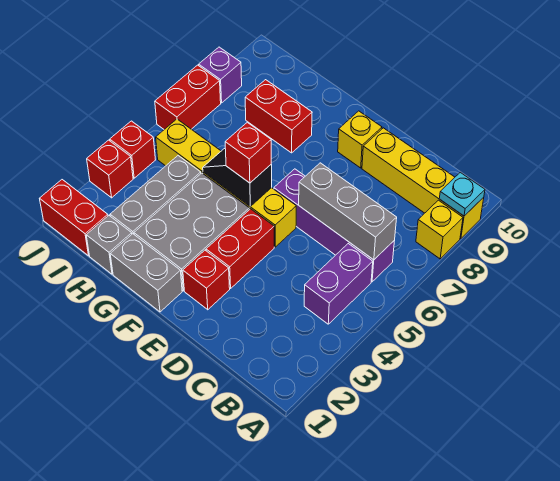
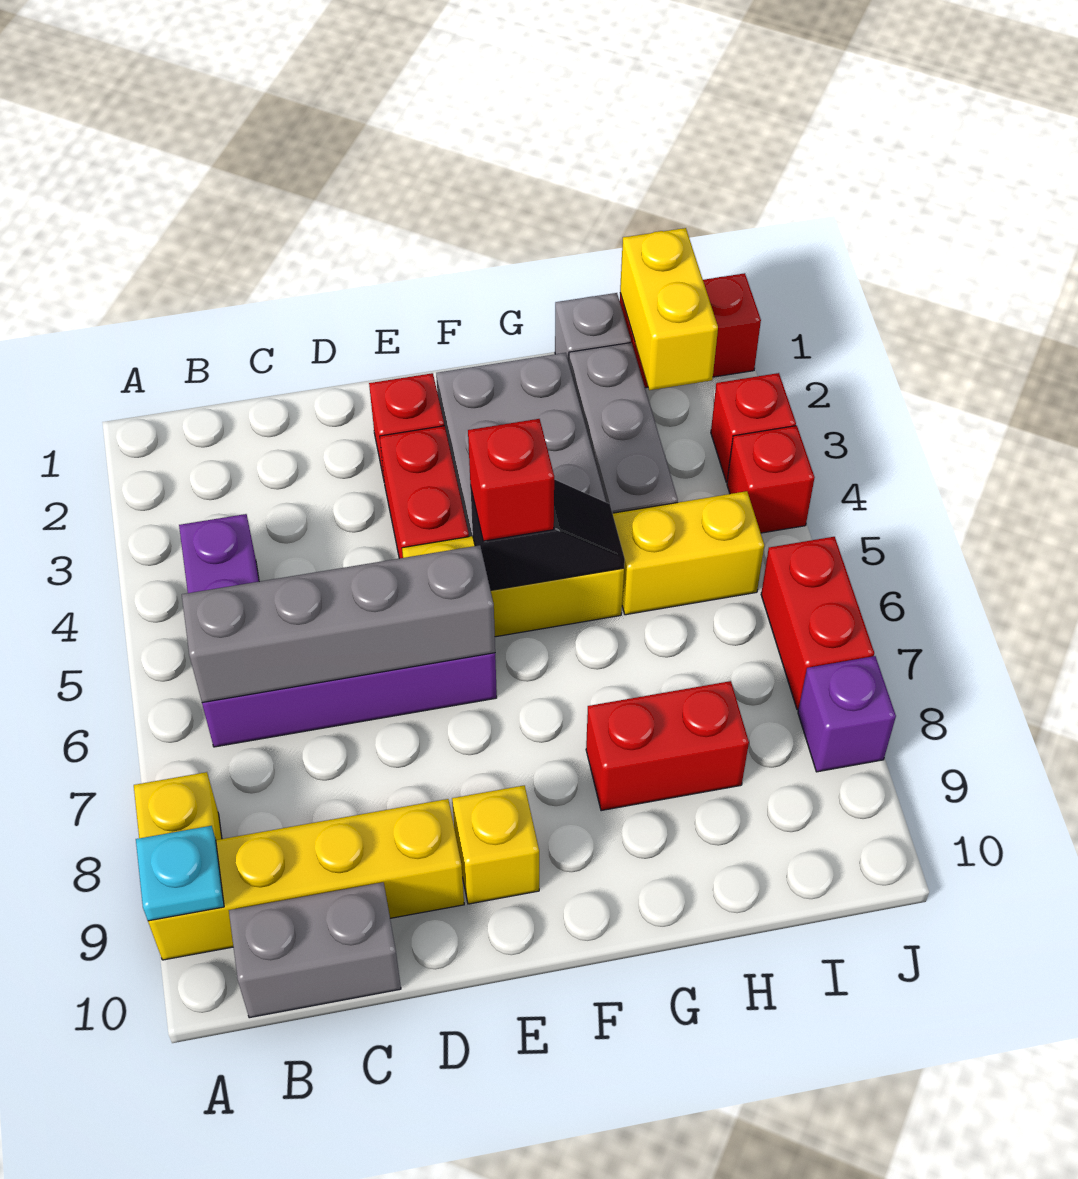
grey 1x3 brick [299,163,397,260] -> grey 1x4 brick [182,545,495,703]
grey 1x2 brick [110,234,182,312] -> grey 1x2 brick moved to [229,882,401,1018]
none -> yellow 1x2 brick [620,228,718,390]

